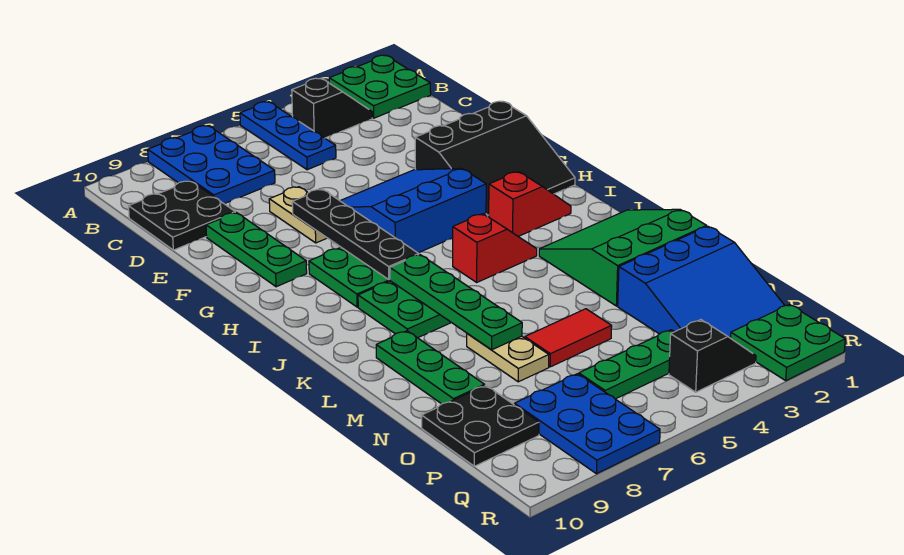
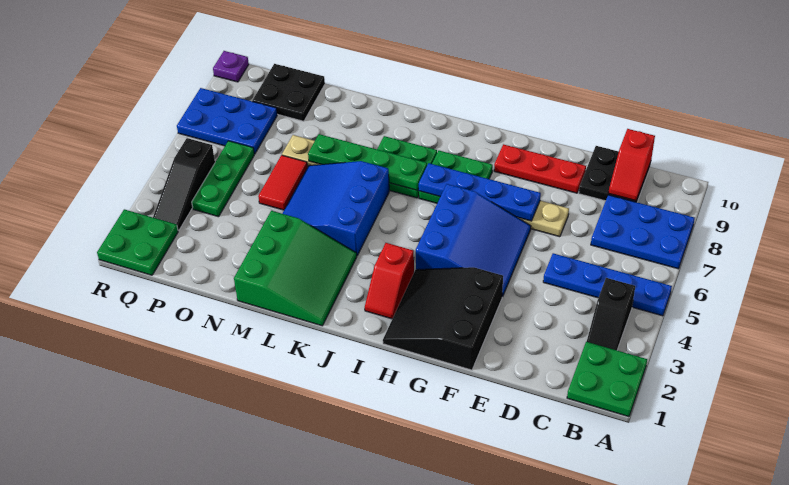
blue 1x3 plate [240,102,336,170] -> blue 1x4 plate [543,253,672,316]
green 1x3 plate [206,212,307,287] -> red 1x3 plate [494,144,586,193]
black 1x4 plate [292,189,419,279] -> blue 1x4 plate [419,163,541,221]
red 1x2 slope [453,214,537,282] -> red 1x2 slope moved to [608,129,655,201]
green 1x3 plate [376,331,485,404] -> none
blue 3x3 slope [618,226,785,338] -> blue 3x3 slope moved to [282,161,389,255]
black 1x2 slope [669,320,756,392] -> black 1x3 slope [153,138,215,231]
none -> purple 1x1 plate [213,51,249,82]

